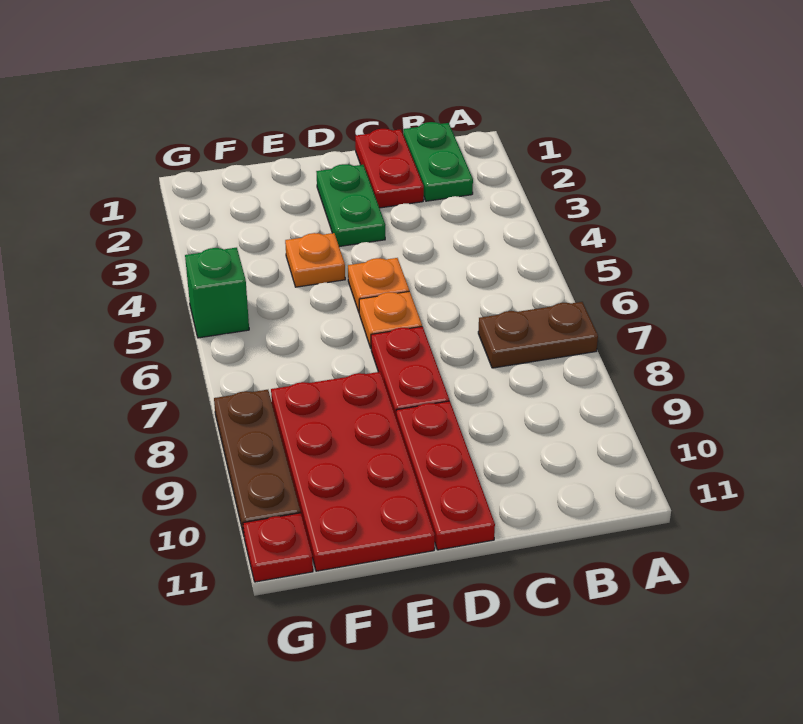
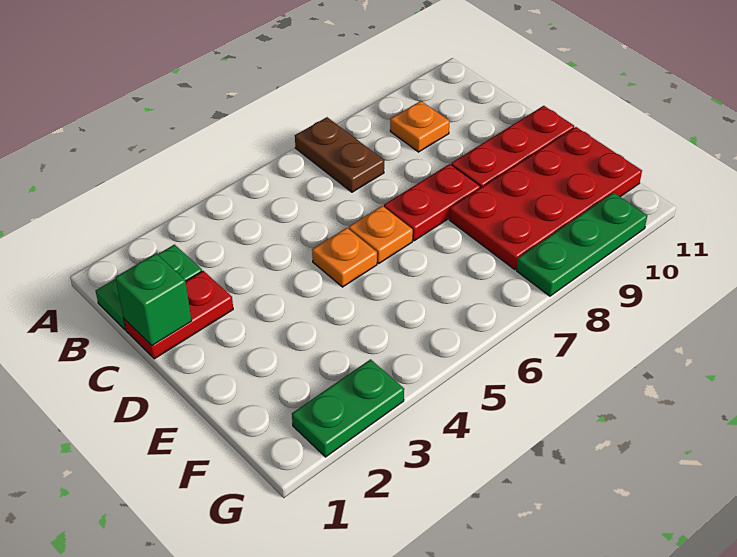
green 1x2 plate [316,164,385,247] -> green 1x2 plate moved to [292,359,404,457]
orange 1x1 plate [285,233,345,287] -> orange 1x1 plate moved to [390,101,450,152]
green 1x1 brick [185,248,249,338] -> green 1x1 brick moved to [115,253,191,346]
brown 1x3 plate [214,390,301,535] -> green 1x3 plate [516,193,647,296]
red 1x1 plate [243,513,313,582] -> none

